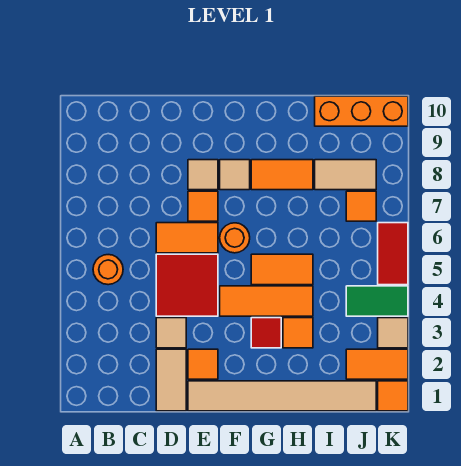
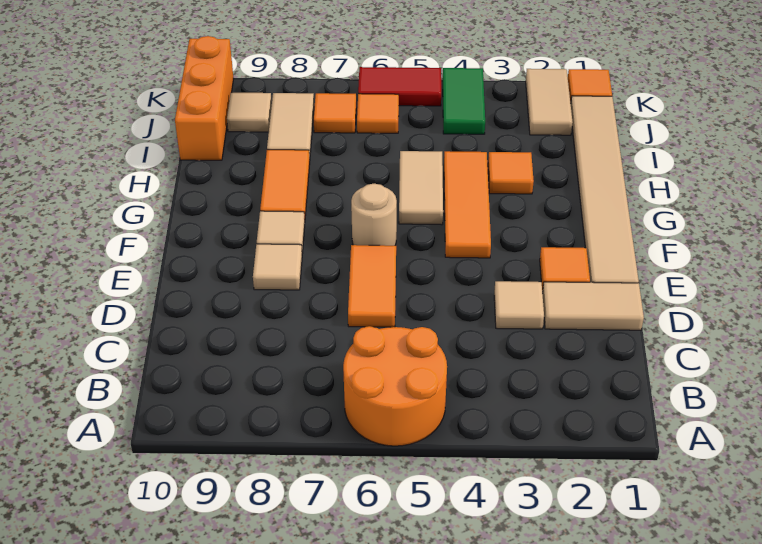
orange 1x1 round brick [93,255,123,285] -> orange 2x2 round brick [343,326,447,446]
red 2x2 tile [156,254,218,316] -> none
orange 1x1 tile [188,191,218,221] -> orange 1x1 tile moved to [357,94,399,133]
orange 1x1 round brick [220,223,250,253] -> tan 1x1 round brick [351,184,397,246]
red 1x1 tile [251,318,281,348] -> none
orange 1x2 tile [251,254,313,285] -> tan 1x2 tile [399,151,443,225]
orange 1x2 tile [346,349,408,379] -> tan 1x2 tile [526,69,573,135]
tan 1x1 tile [378,318,408,348] -> tan 1x1 tile moved to [227,93,272,132]

